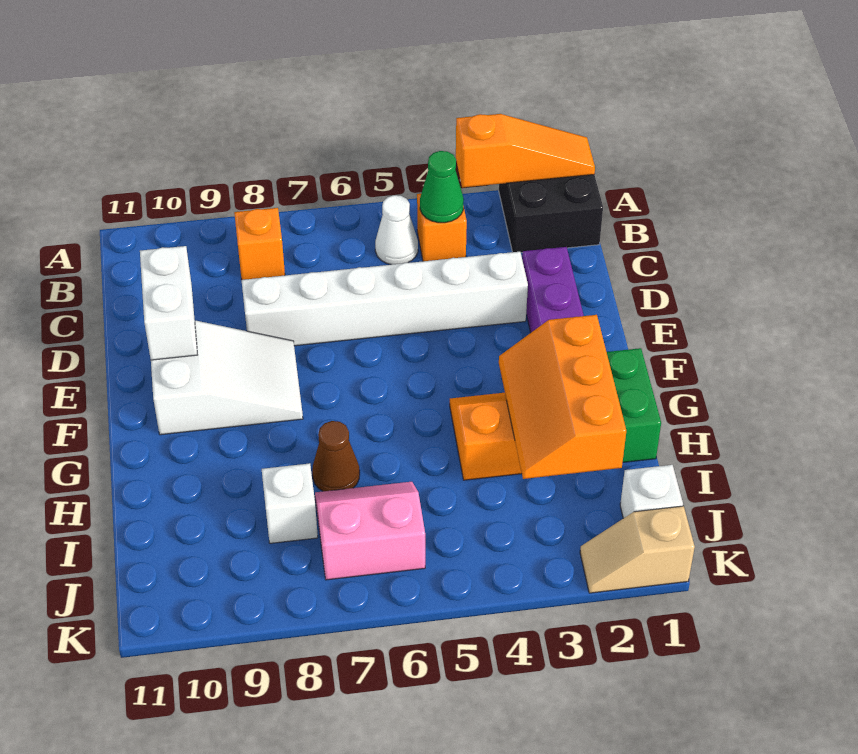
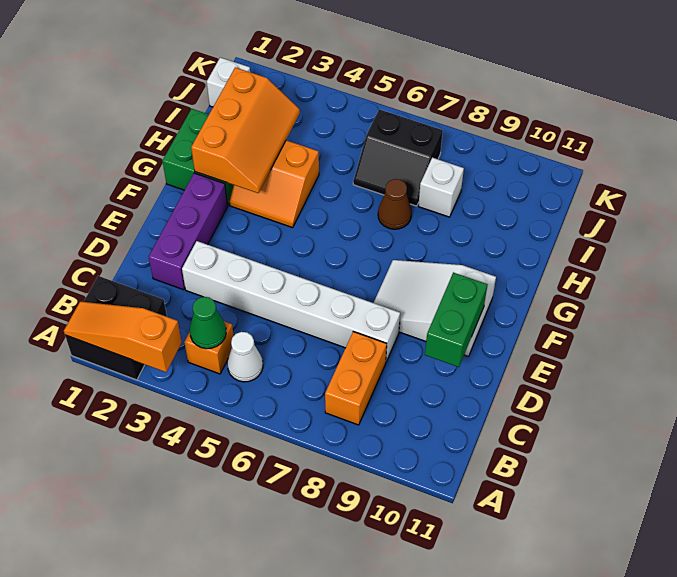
orange 1x1 brick [234,208,285,280] -> orange 1x2 brick [325,332,387,425]
white 1x2 brick [140,246,197,360] -> green 1x2 brick [425,272,488,367]
pink 2x2 slope [315,482,425,580] -> black 2x2 slope [353,109,443,206]
tan 1x2 slope [580,506,695,593] -> none

